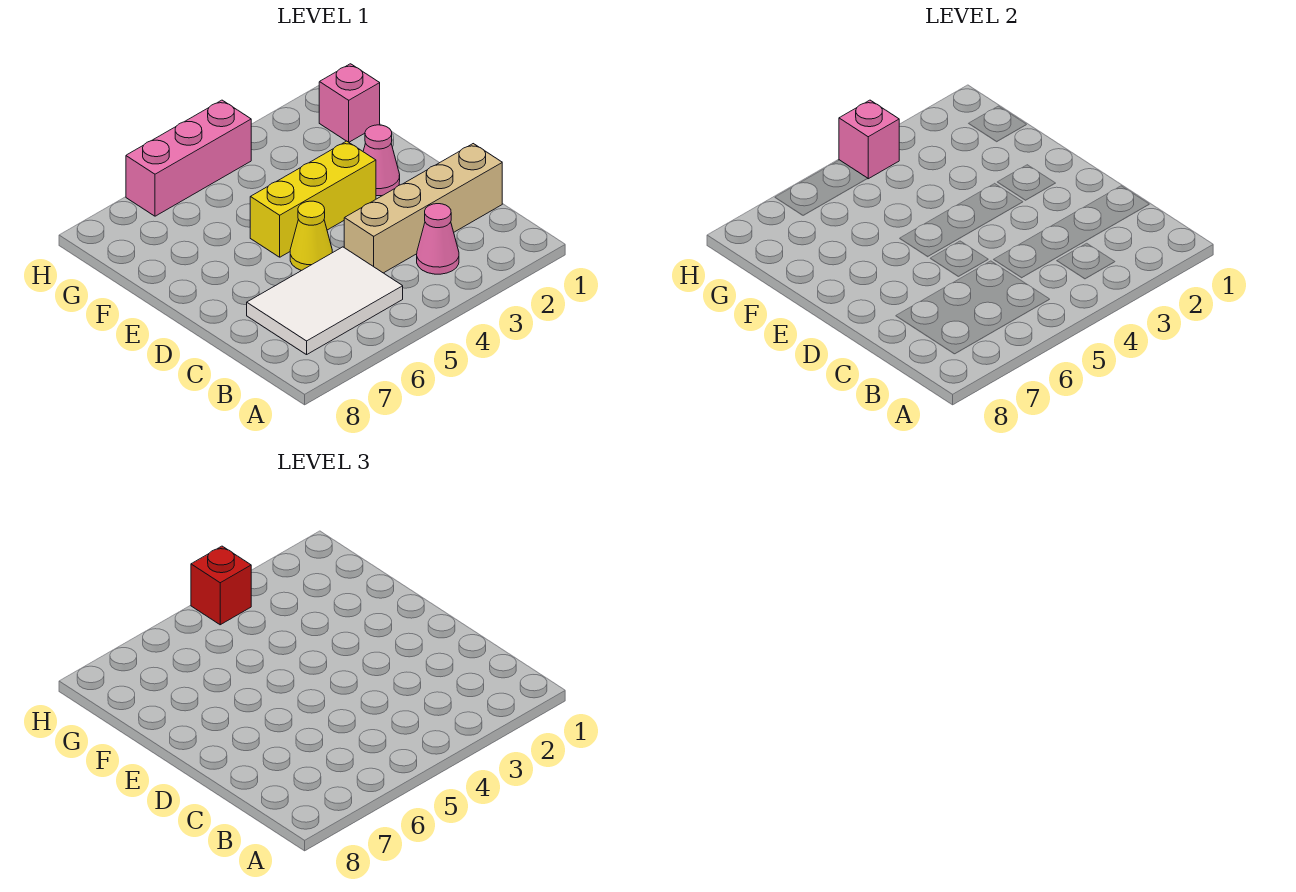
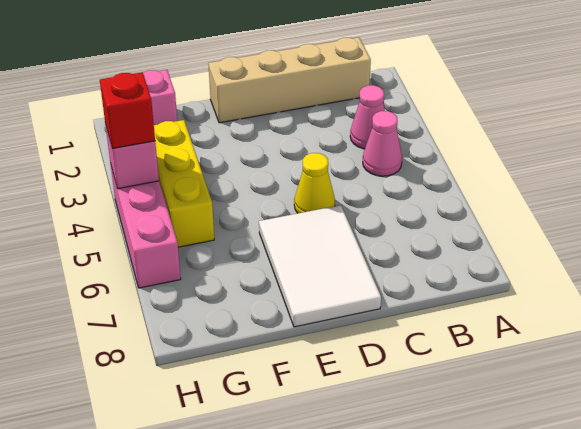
white 2x3 tile [247,247,403,355] -> white 2x3 tile moved to [259,205,381,327]
tan 1x4 brick [344,144,502,273] -> tan 1x4 brick turned to [208,37,371,123]
pink 1x1 cone [363,125,400,196] -> pink 1x1 cone moved to [363,111,402,176]
yellow 1x3 brick [250,141,376,257] -> yellow 1x3 brick moved to [154,120,214,247]

